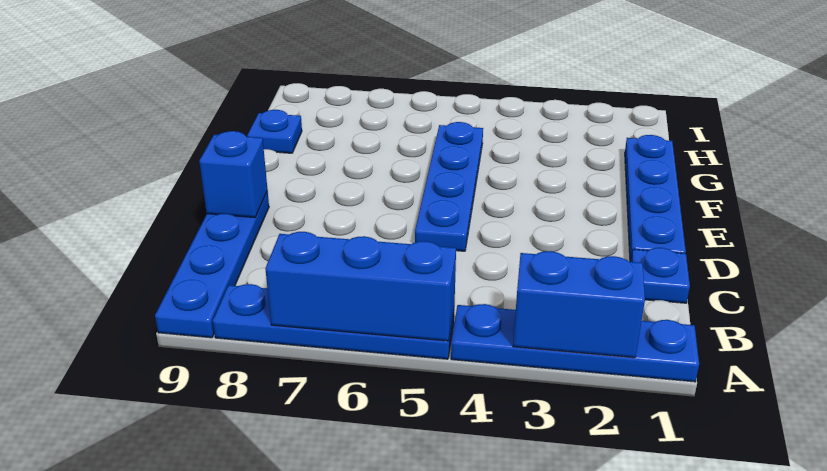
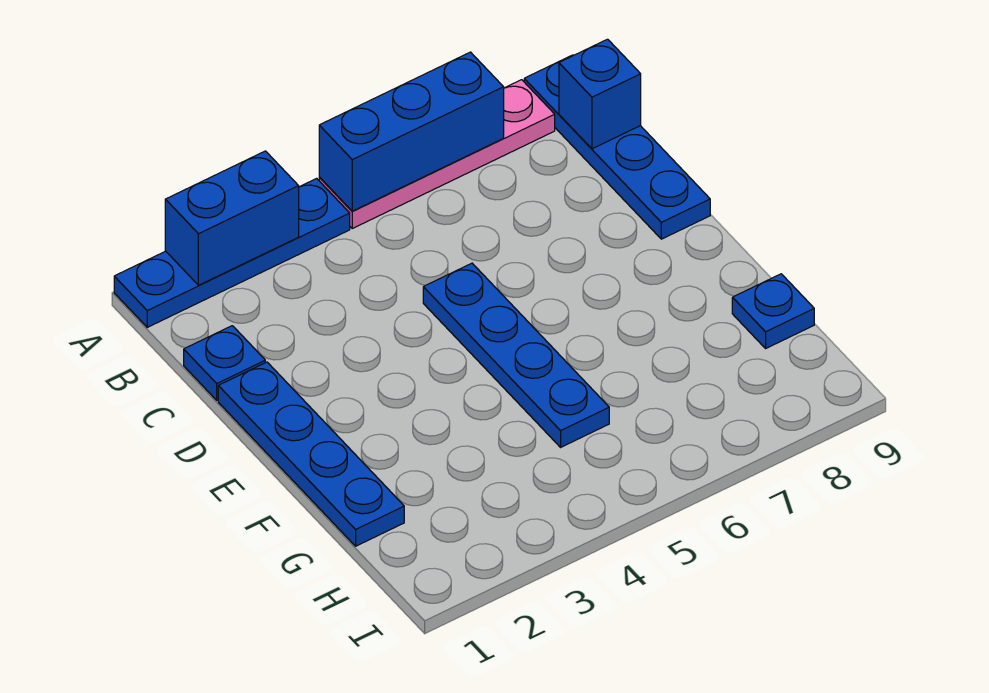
blue 1x4 plate [213,284,454,359] -> pink 1x4 plate [319,80,555,228]
blue 1x1 brick [199,131,268,218] -> blue 1x1 brick moved to [559,39,641,149]

